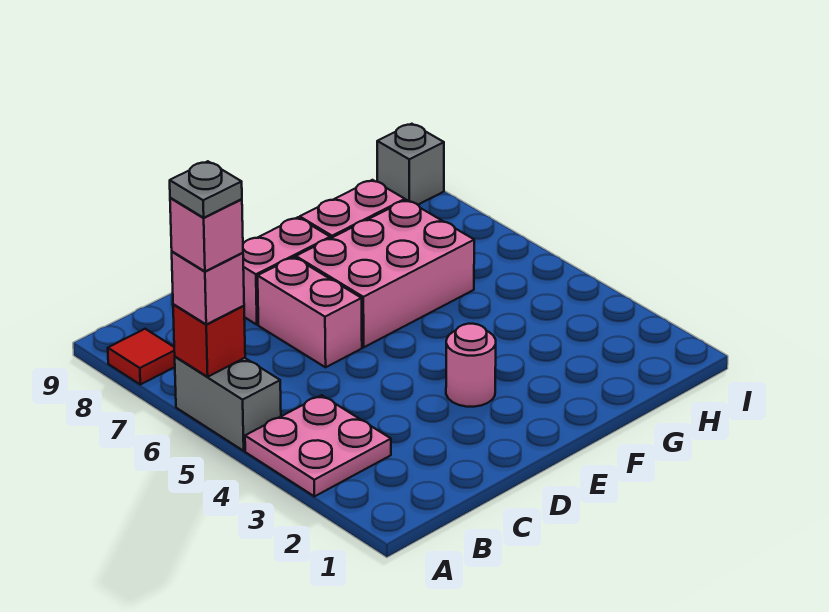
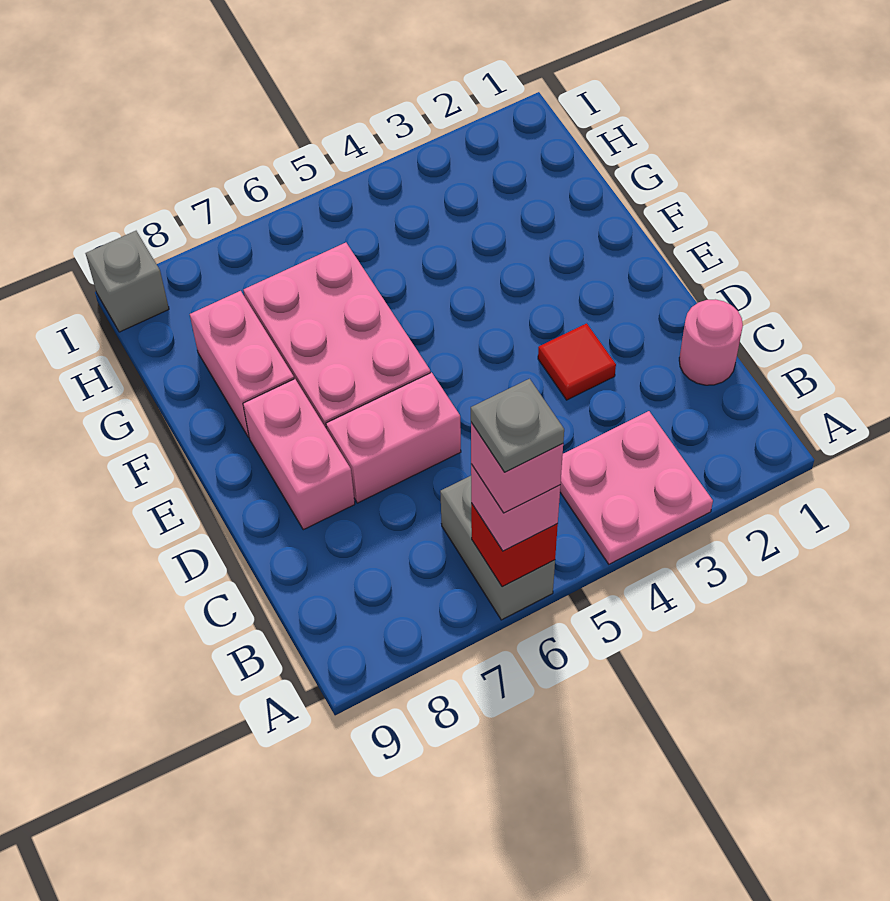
grey 1x2 brick [175,357,281,451] -> grey 1x2 brick turned to [440,476,555,620]
red 1x1 tile [108,329,175,385] -> red 1x1 tile moved to [538,323,616,400]
pink 1x1 round brick [446,324,496,407] -> pink 1x1 round brick moved to [679,299,743,385]

